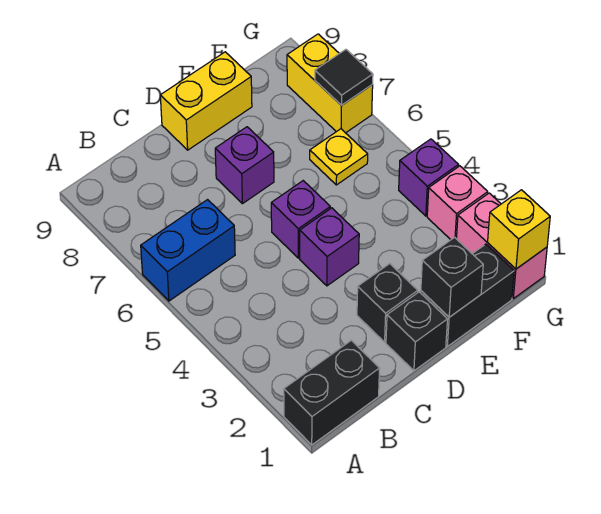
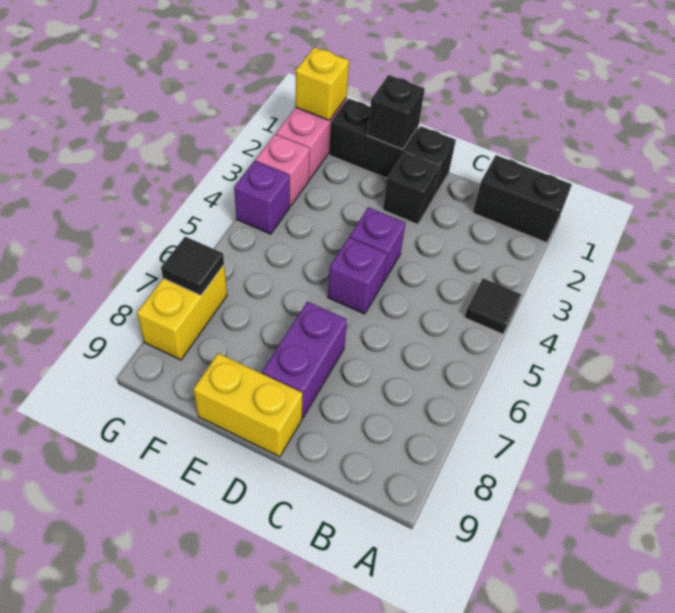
none -> black 1x1 tile [465,278,521,334]
blue 1x2 brick [141,200,235,301] -> none
purple 1x1 brick [215,127,274,204] -> purple 1x2 brick [262,301,347,418]
yellow 1x1 plate [310,129,368,185] -> none

